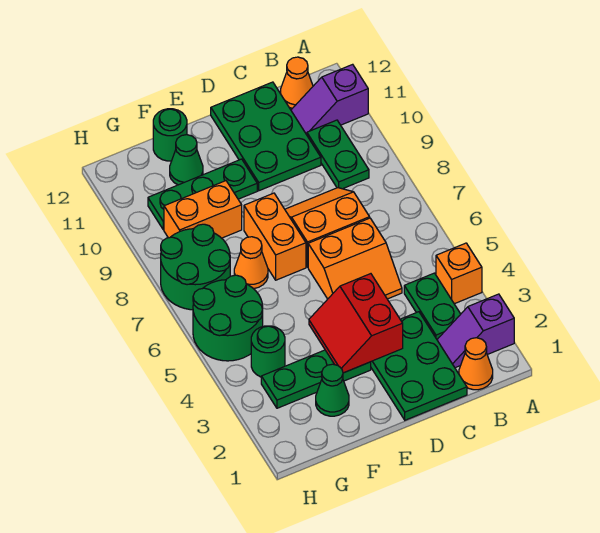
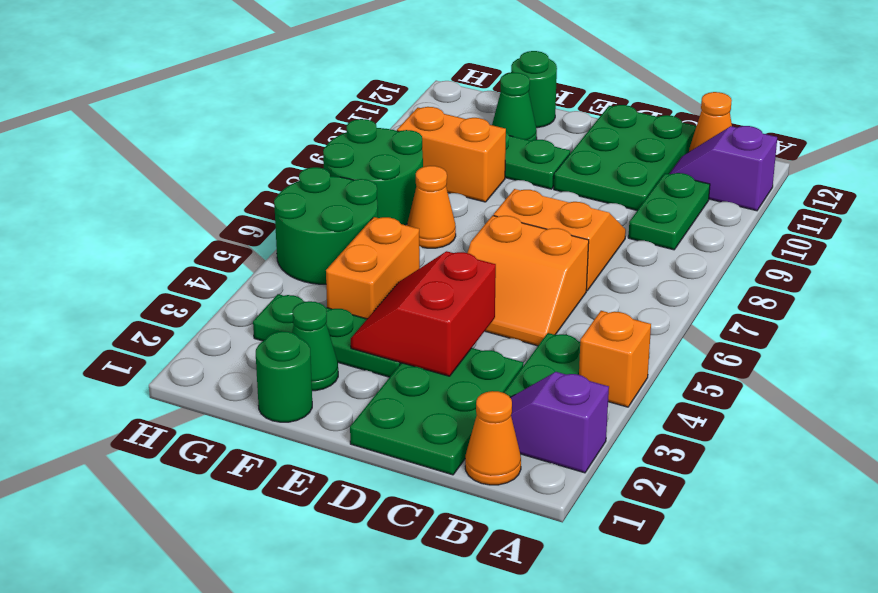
orange 1x2 brick [244,193,306,280] -> orange 1x2 brick moved to [326,217,420,319]
green 1x1 round brick [251,326,285,377] -> green 1x1 round brick moved to [256,331,312,422]

